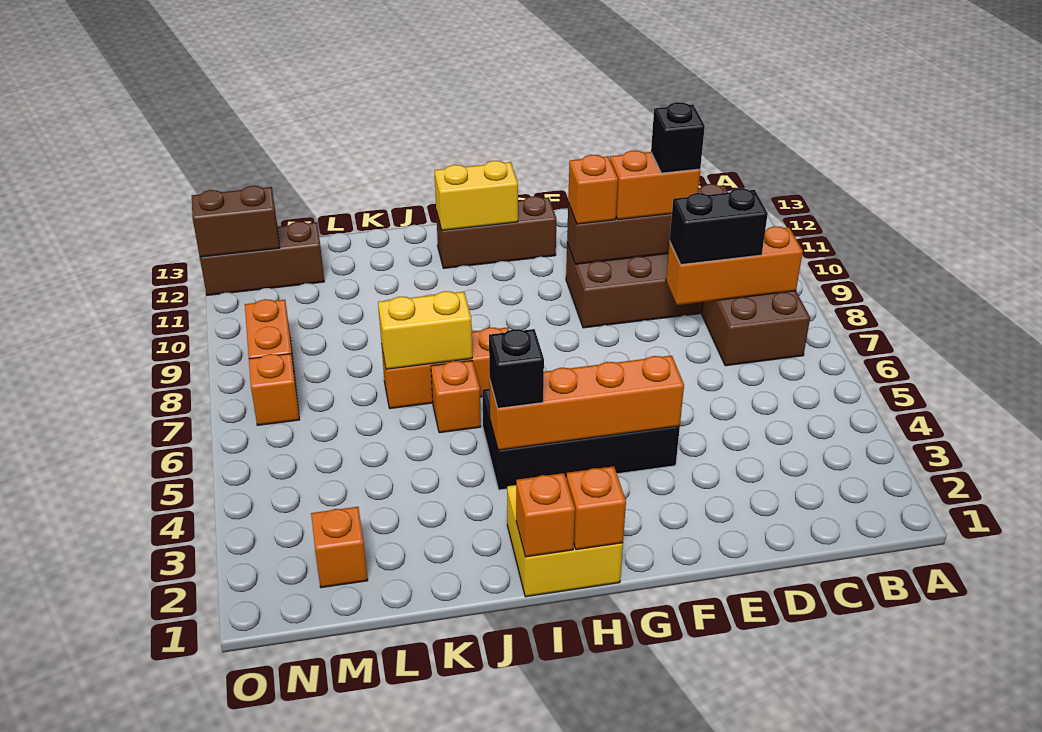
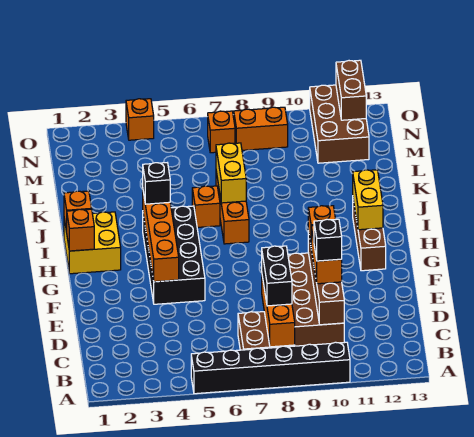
none -> black 1x6 brick [191,342,350,394]
orange 1x1 brick [311,507,368,588] -> orange 1x1 brick moved to [126,99,154,140]
brown 1x3 brick [200,222,324,295] -> brown 2x3 brick [310,85,369,163]

